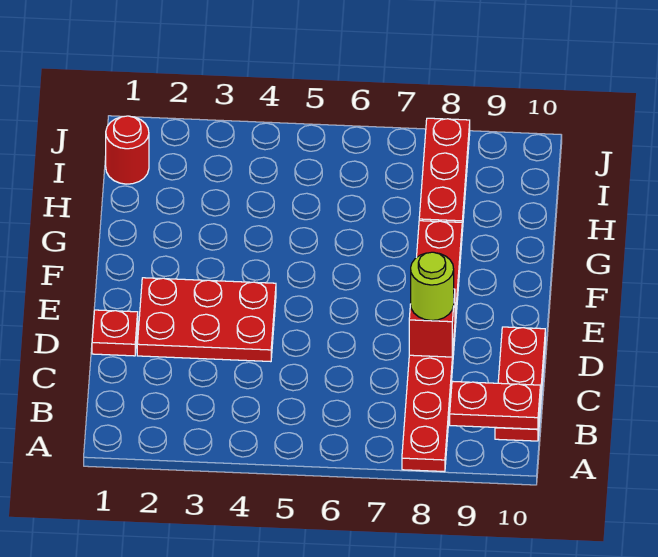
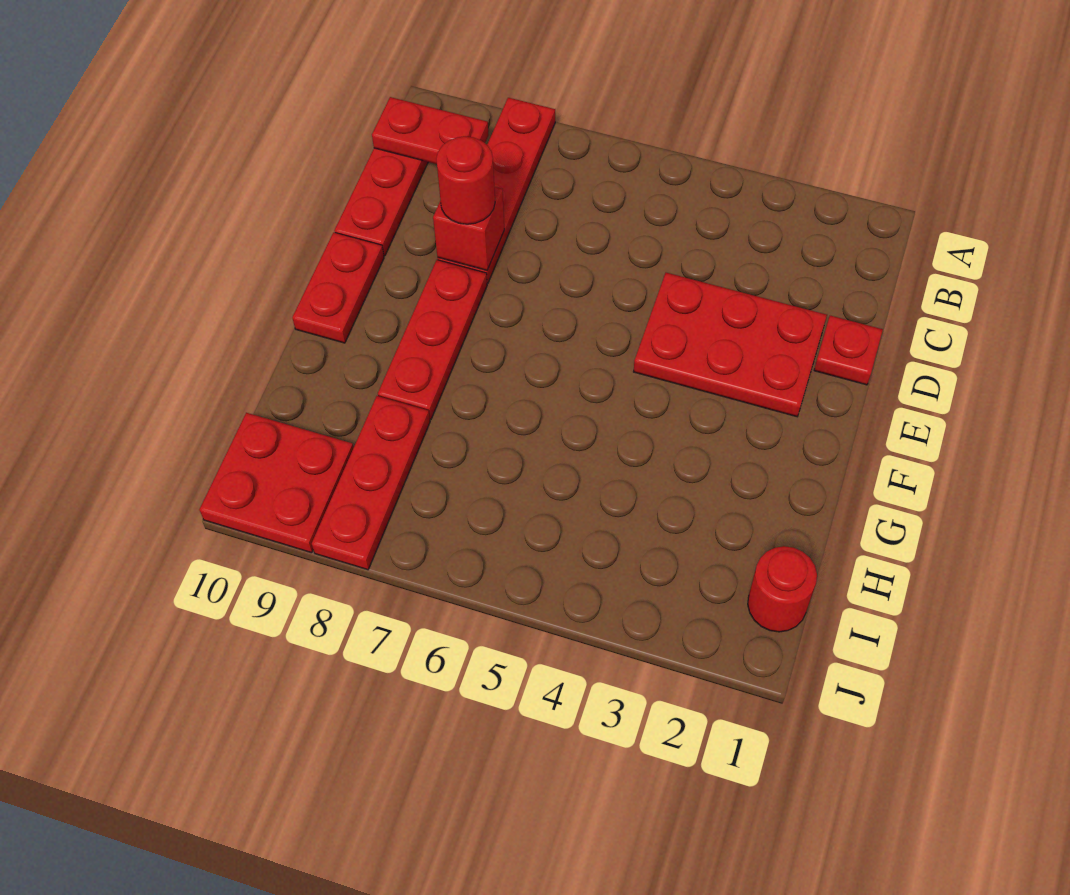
lime 1x1 round brick [411,252,454,320] -> red 1x1 round brick [436,136,495,224]
none -> red 1x2 plate [292,232,384,343]
none -> red 2x2 plate [199,413,354,553]

